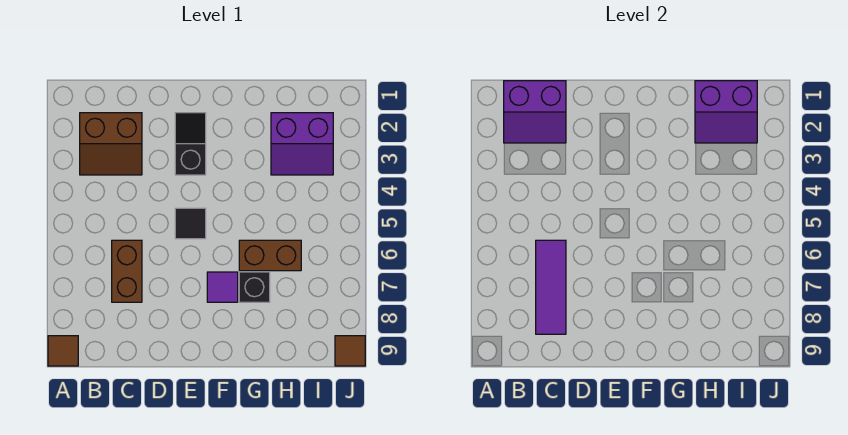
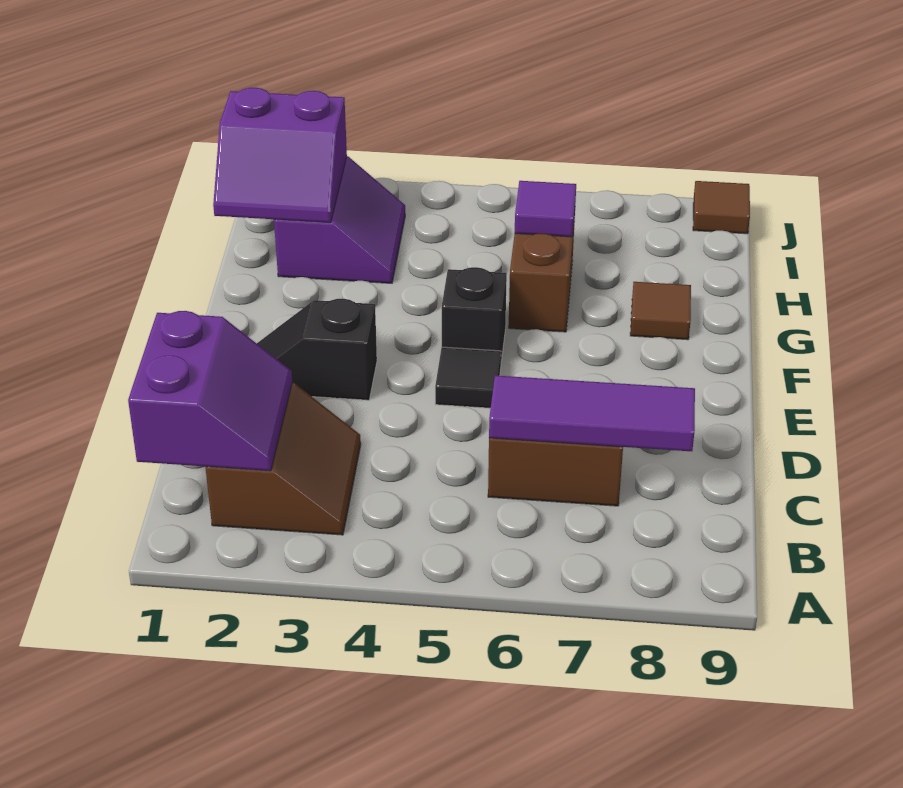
brown 1x1 tile [48,336,78,366] -> brown 1x1 tile moved to [630,282,691,340]
purple 1x1 tile [207,272,238,302] -> purple 1x1 tile moved to [515,181,576,237]
black 1x1 brick [239,272,270,302] -> black 1x1 brick moved to [442,267,507,362]
purple 2x2 slope [695,81,757,143] -> purple 2x2 slope turned to [213,88,347,223]

